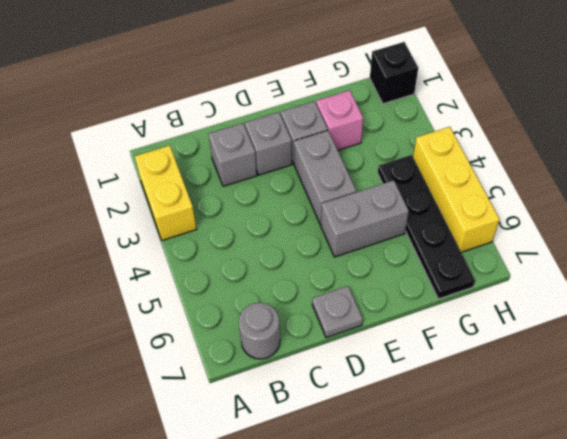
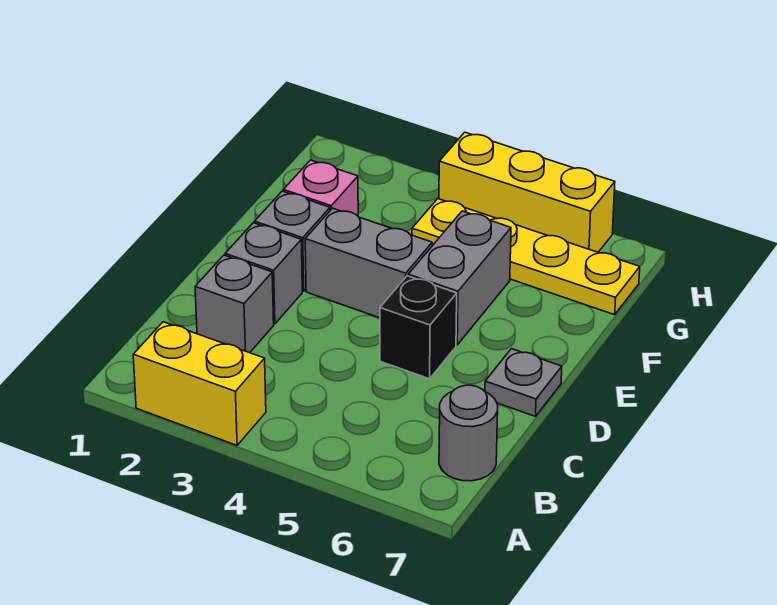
black 1x4 plate [378,155,475,299] -> yellow 1x4 plate [412,199,640,315]
black 1x1 brick [370,42,418,104] -> black 1x1 brick moved to [380,276,457,379]

